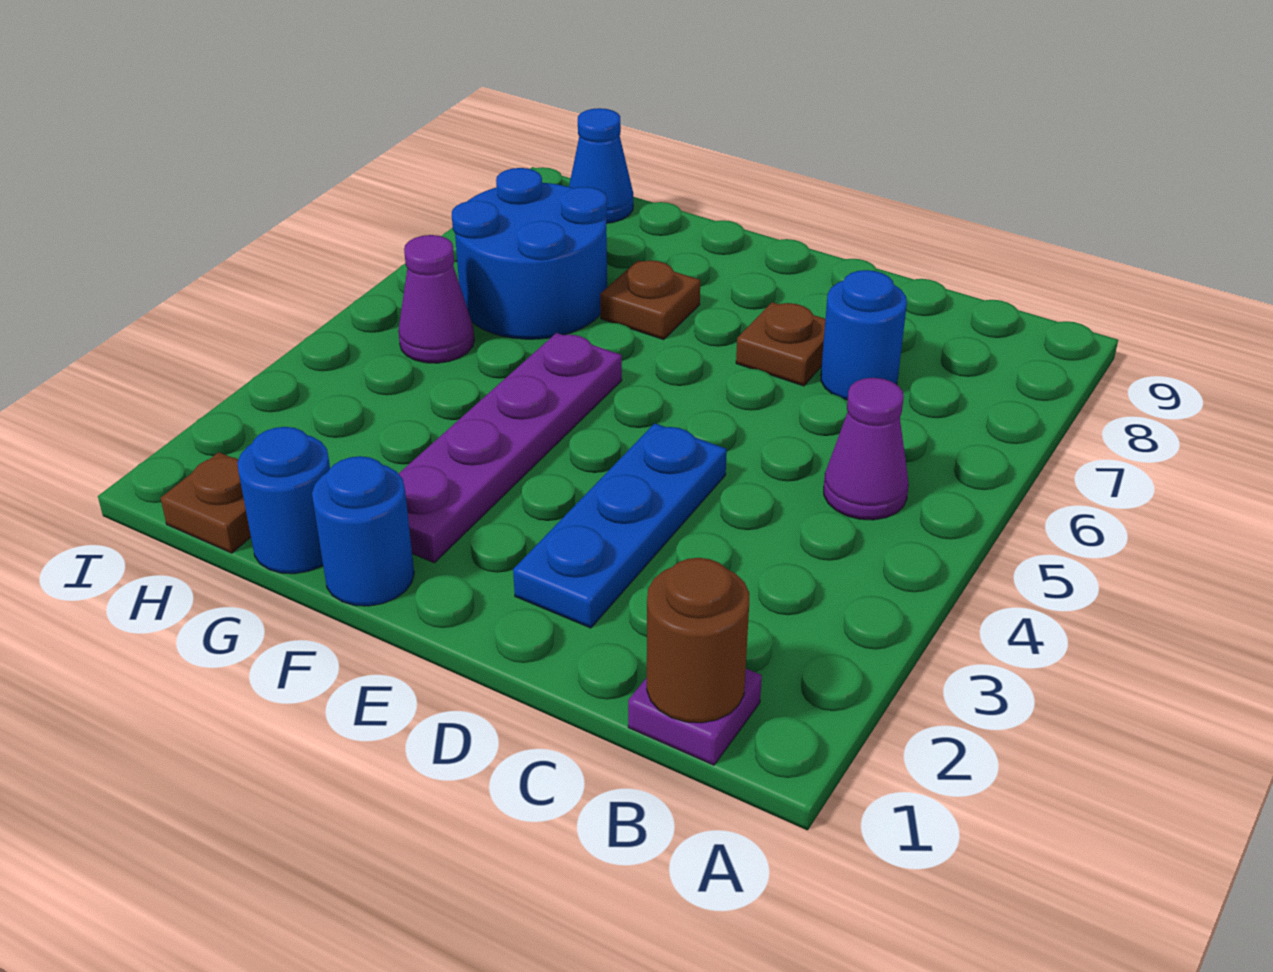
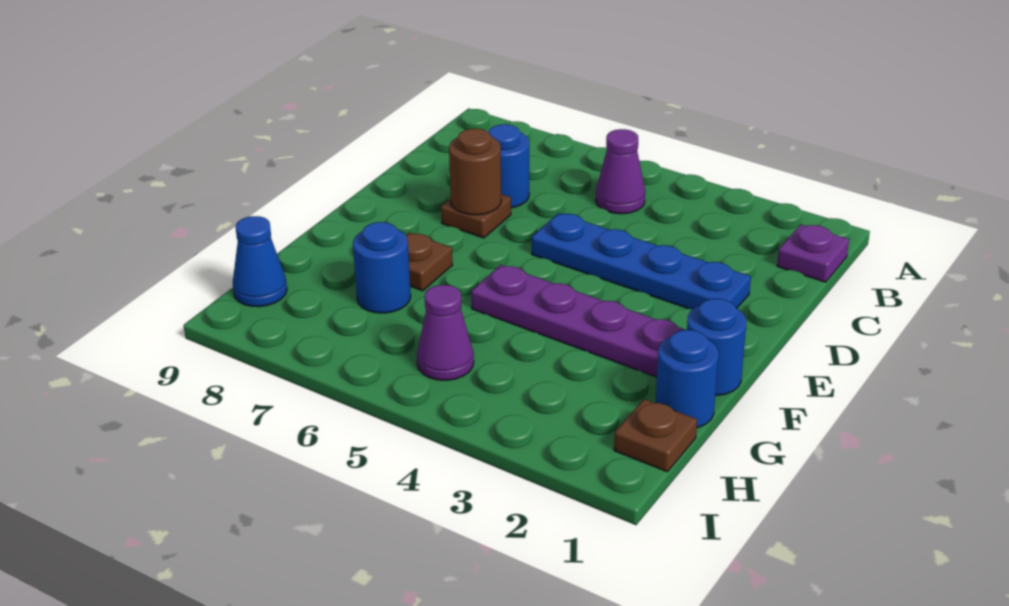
brown 1x1 round brick [647,558,749,723] -> brown 1x1 round brick moved to [449,129,501,215]
blue 1x3 plate [513,423,727,628] -> blue 1x4 plate [532,213,751,309]
blue 2x2 round brick [452,168,607,339] -> blue 1x1 round brick [353,222,411,313]

